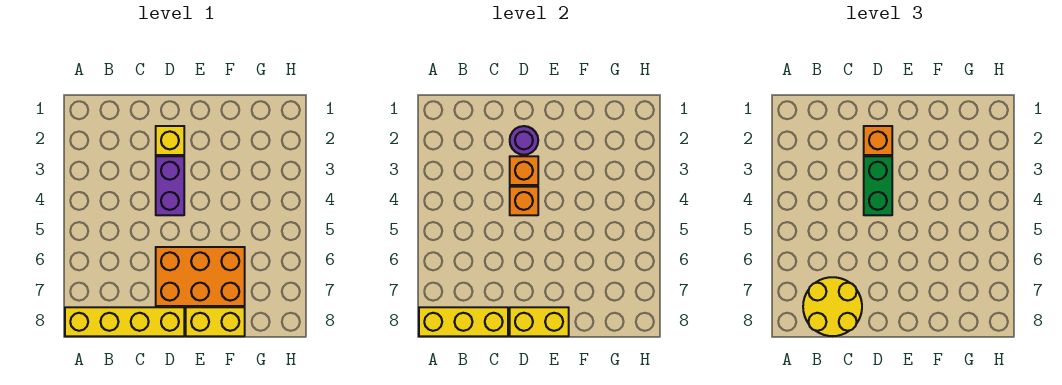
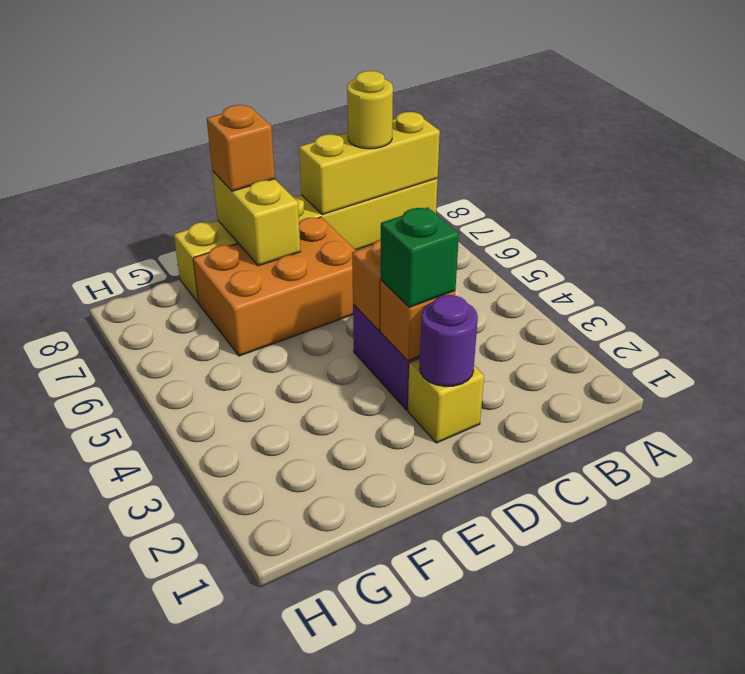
yellow 2x2 round brick [803,277,862,336] -> yellow 1x1 round brick [347,71,393,149]
orange 1x1 brick [864,126,892,155] -> orange 1x1 brick moved to [207,105,275,191]
green 1x2 brick [864,156,892,215] -> green 1x1 brick [381,207,459,307]
yellow 1x2 brick [510,307,569,336] -> yellow 1x2 brick turned to [212,171,301,266]

